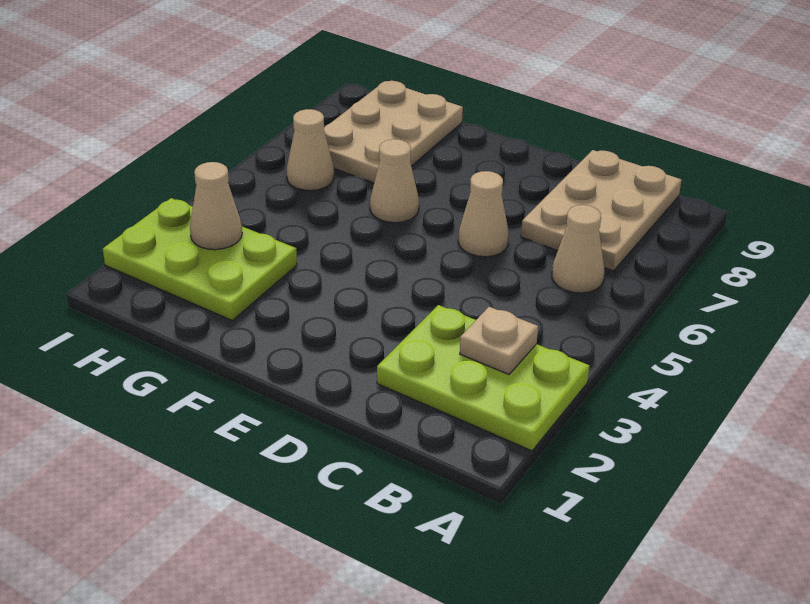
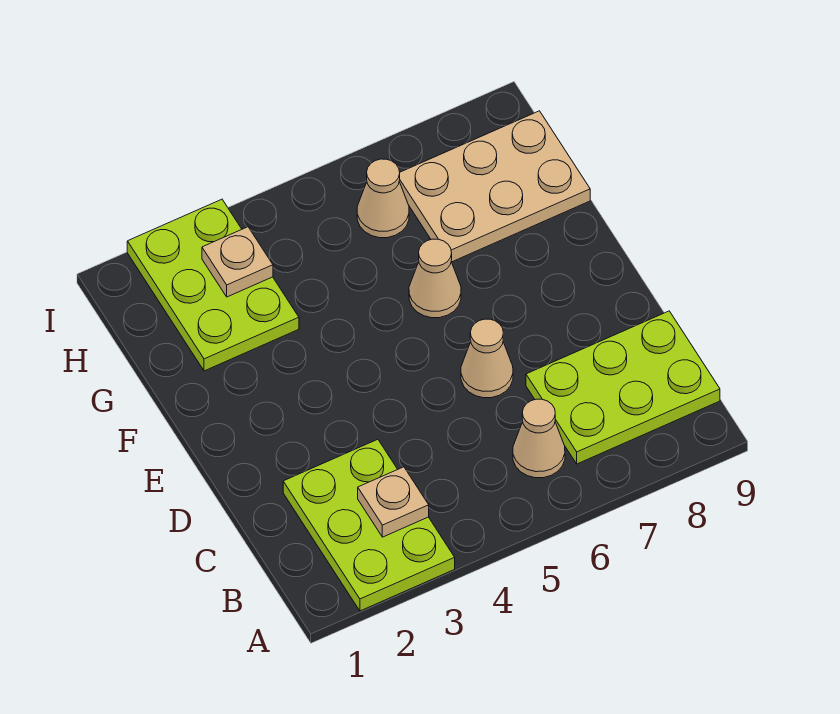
tan 2x3 plate [521,150,681,271] -> lime 2x3 plate [526,311,720,464]
tan 1x1 cone [190,162,242,250] -> tan 1x1 plate [202,227,273,297]

